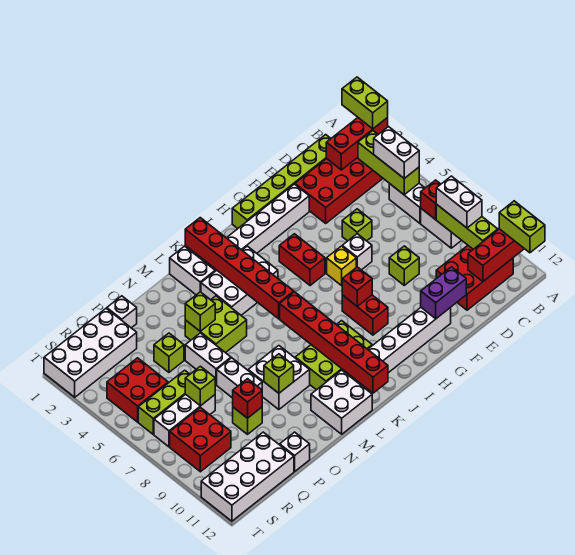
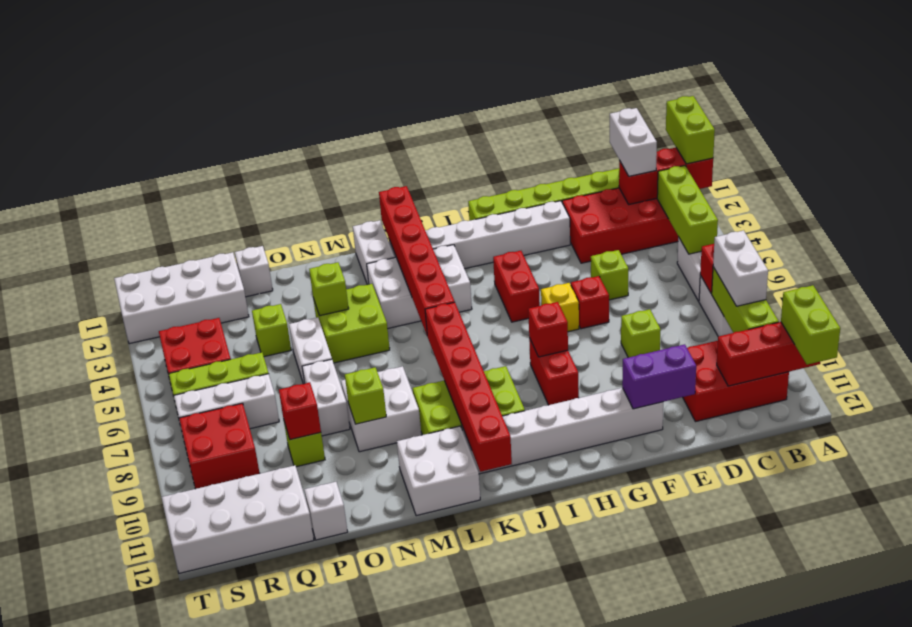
white 1x2 brick [374,127,419,178] -> white 1x2 brick moved to [610,108,657,176]
white 1x1 brick [342,234,372,270] -> red 1x1 brick [571,276,609,329]
lime 1x1 brick [185,366,215,406] -> none

